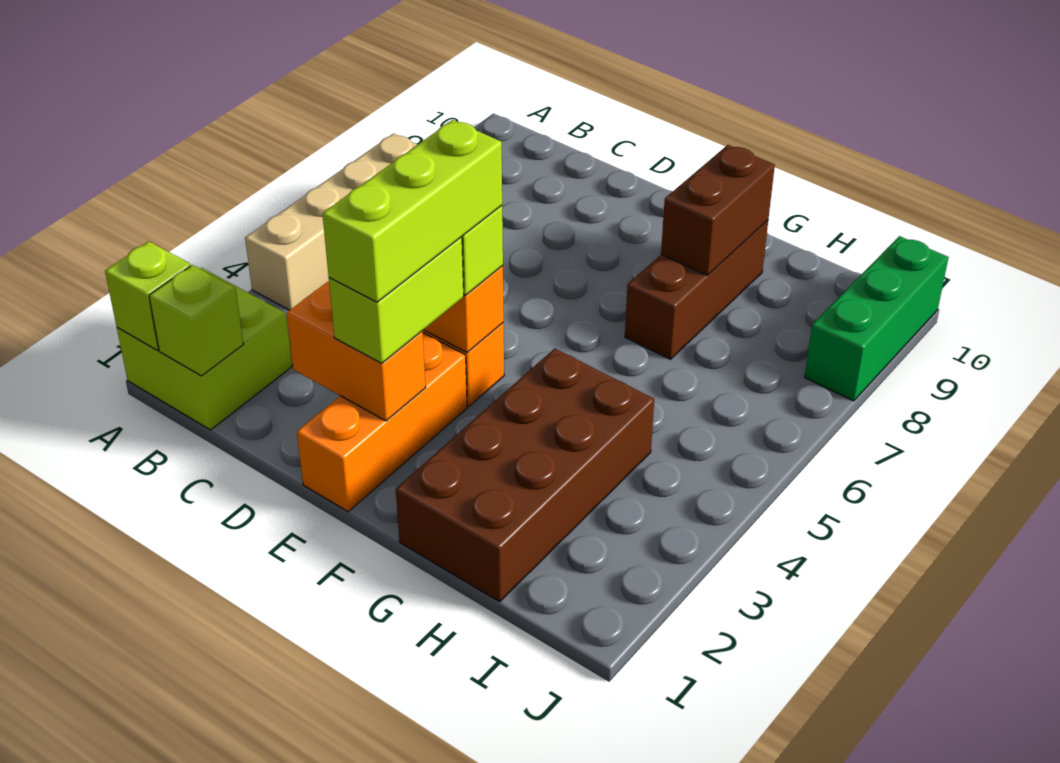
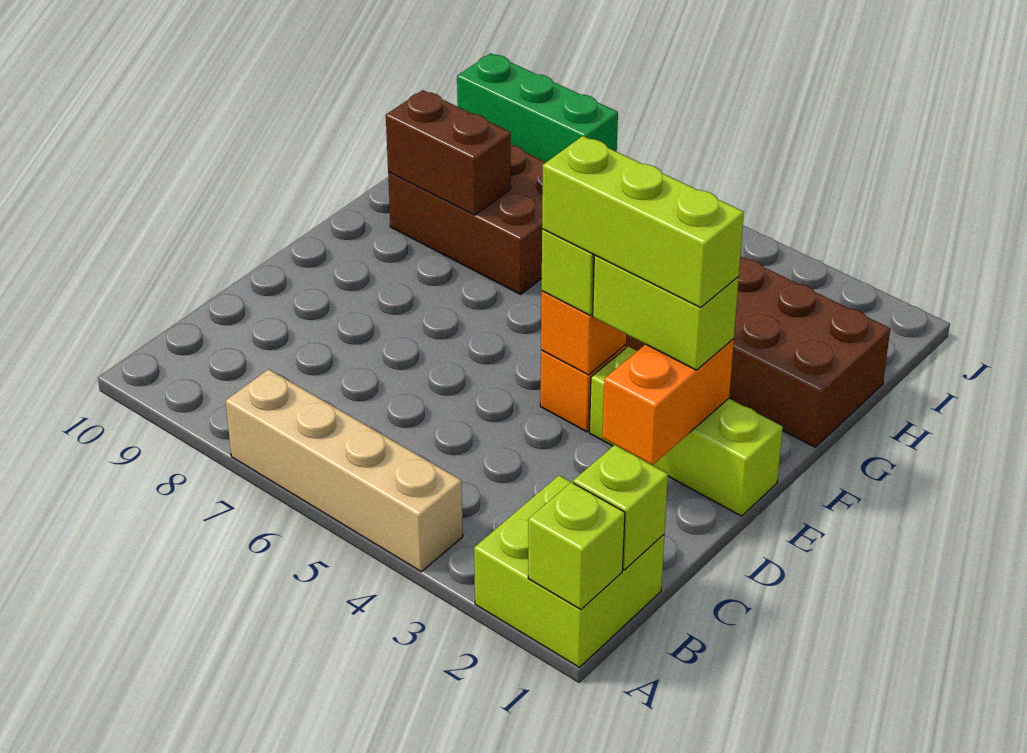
orange 1x3 brick [297,333,467,512] -> lime 1x3 brick [589,346,783,516]
brown 1x3 brick [625,220,768,359] -> brown 2x3 brick [388,145,546,294]

